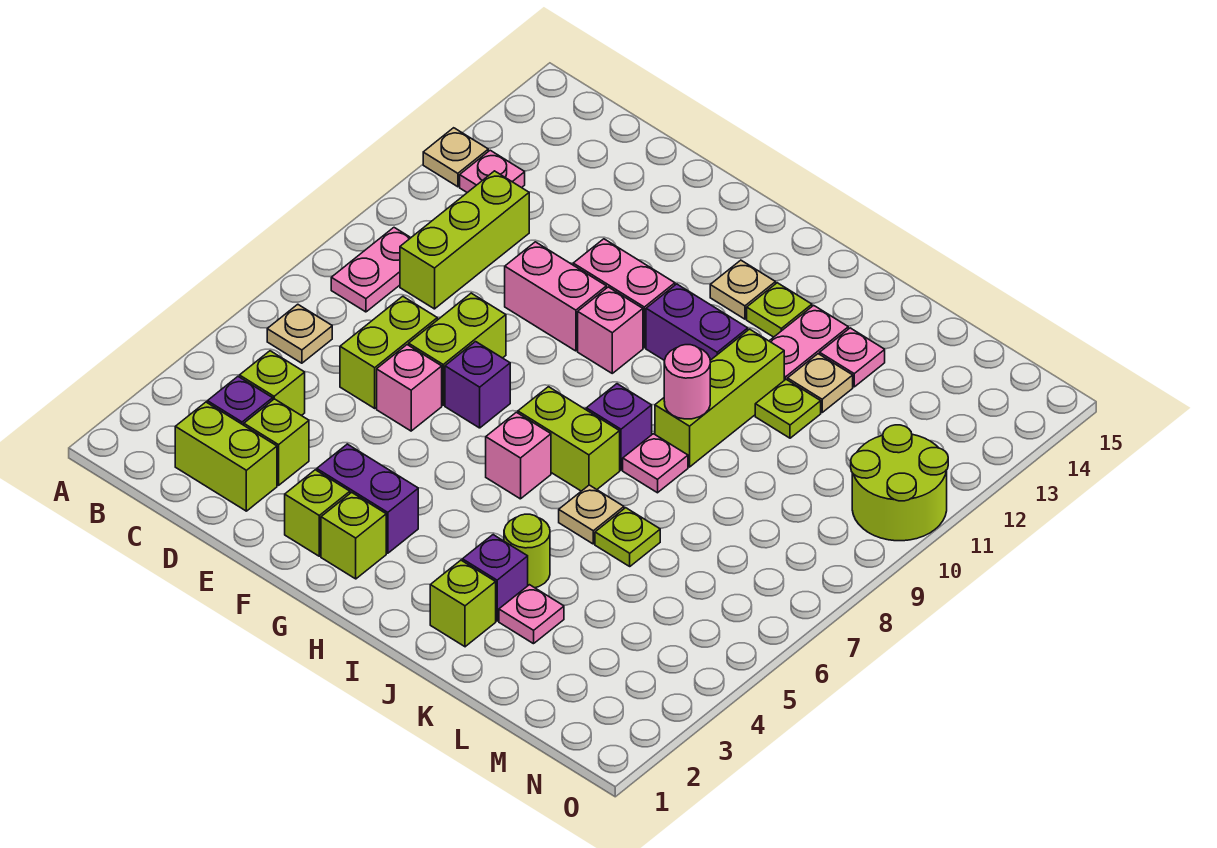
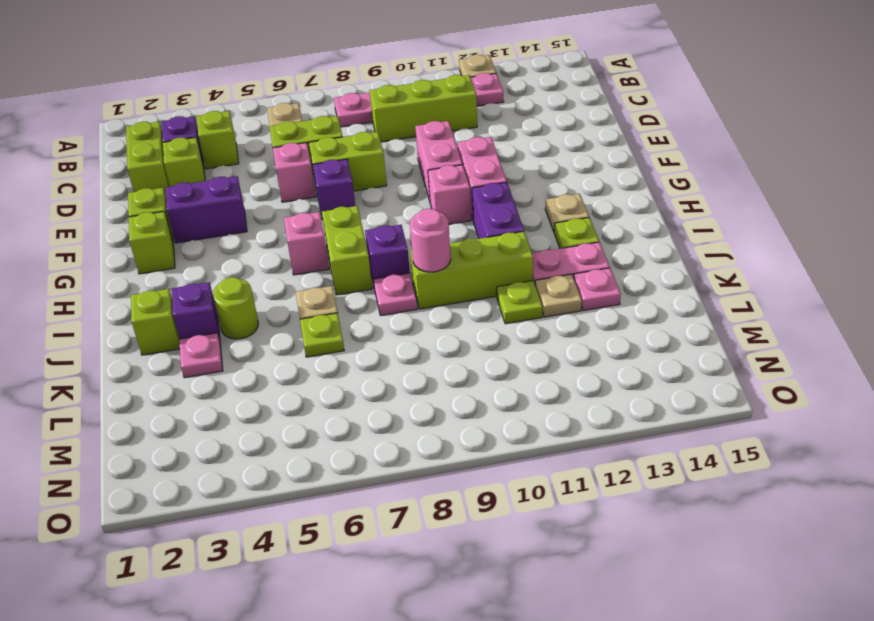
purple 1x2 brick [317,444,418,553] -> purple 1x2 brick turned to [165,176,247,243]
lime 2x2 round brick [851,425,948,541] -> none

